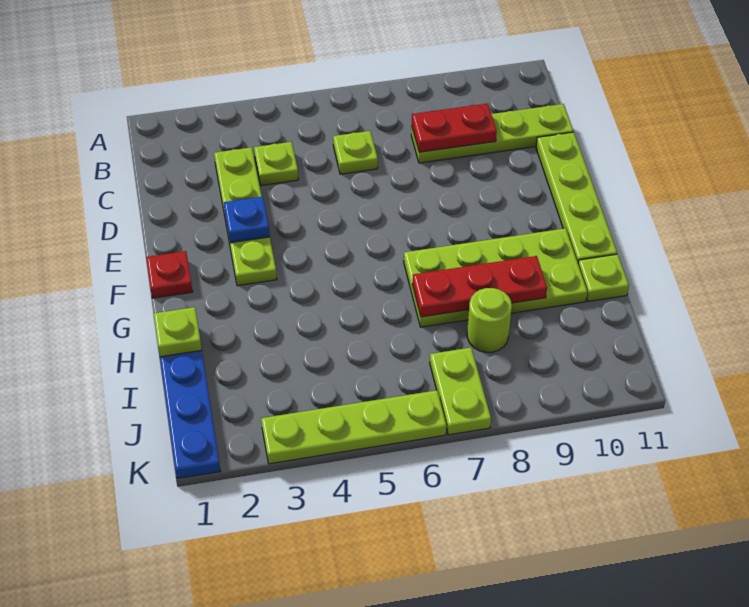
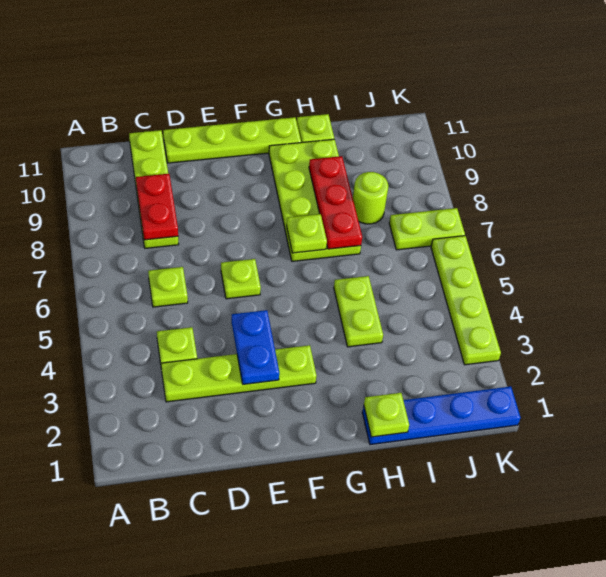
blue 1x1 plate [224,197,270,243] -> blue 1x2 plate [232,310,279,384]
none -> lime 1x1 plate [221,259,261,299]
red 1x1 plate [146,251,193,298] -> none
none -> lime 1x1 plate [287,214,327,253]
none -> lime 1x2 plate [334,276,383,347]

